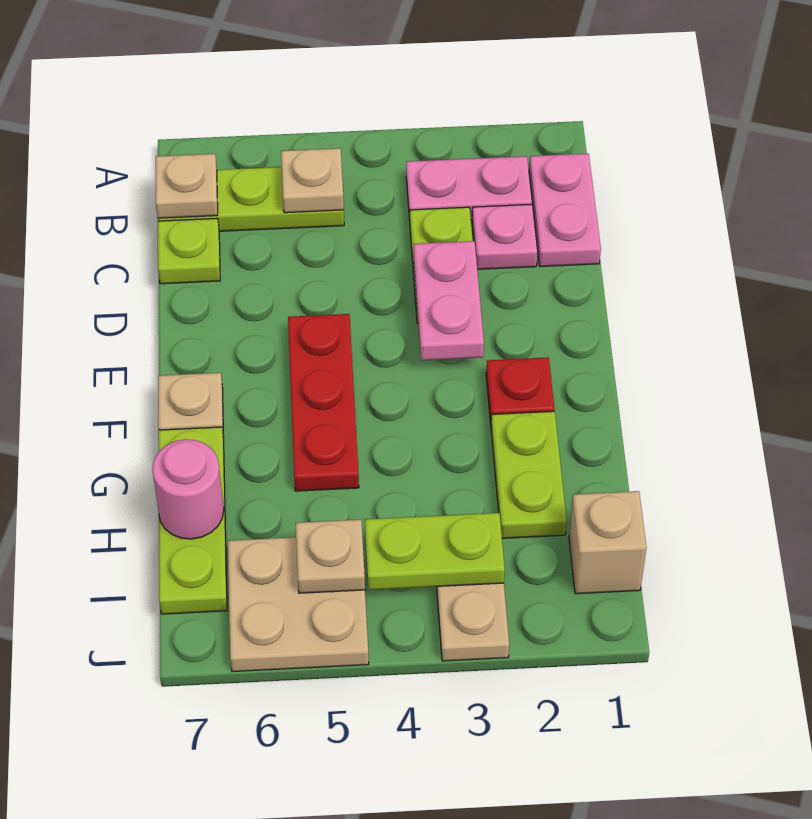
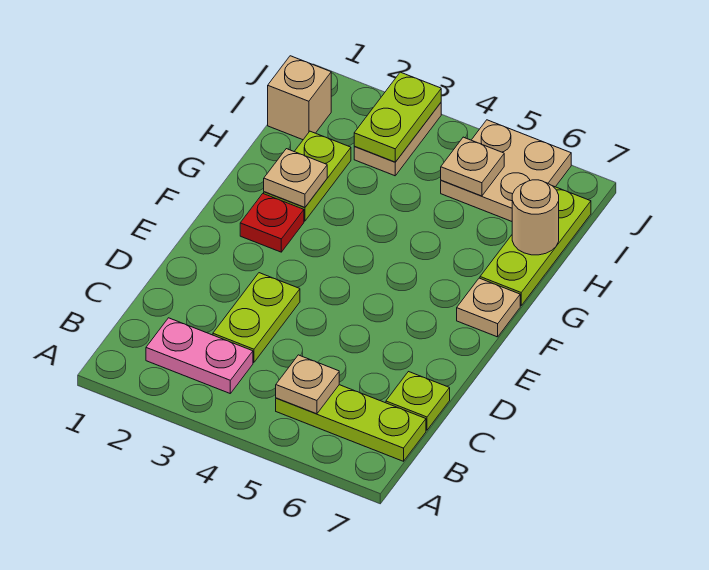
pink 1x2 plate [529,154,601,267] -> none
tan 1x1 plate [156,154,218,218] -> tan 1x1 plate moved to [264,149,327,207]
pink 1x1 plate [472,204,537,269] -> none
pink 1x2 plate [414,241,484,360] -> none
red 1x3 plate [288,314,359,491] -> none
pink 1x1 round brick [152,439,224,539] -> tan 1x1 round brick [512,180,559,255]
lime 1x2 plate [365,513,505,590] -> lime 1x2 plate turned to [354,72,441,162]

